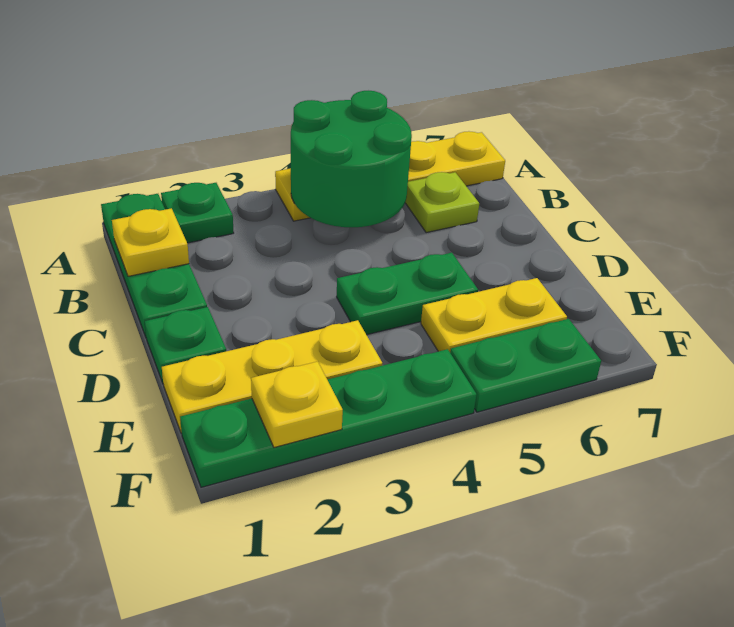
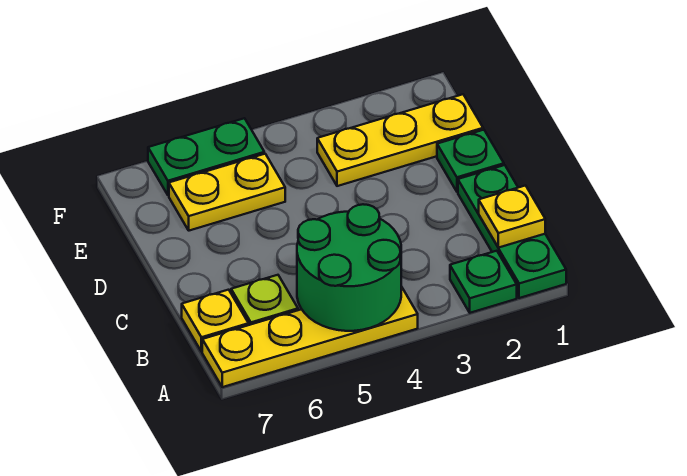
green 1x2 plate [337,253,478,335] -> none
green 1x4 plate [180,349,477,487] -> none
yellow 1x1 plate [251,361,343,447] -> yellow 1x1 plate moved to [182,290,249,352]

